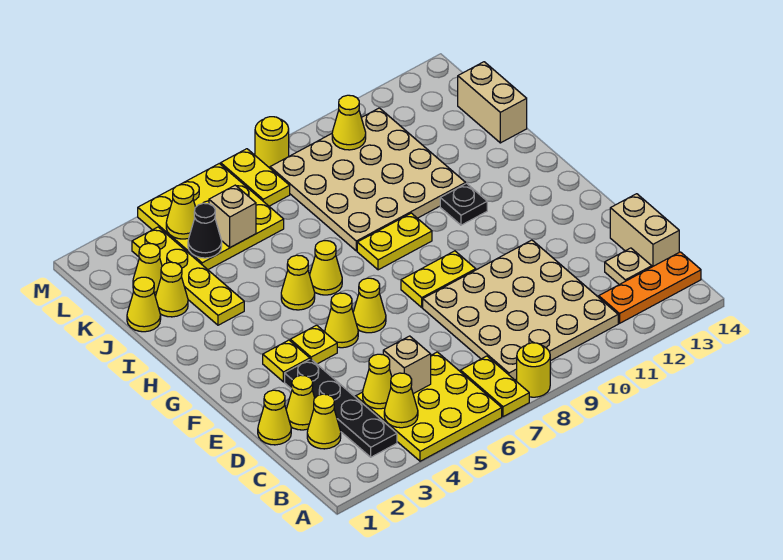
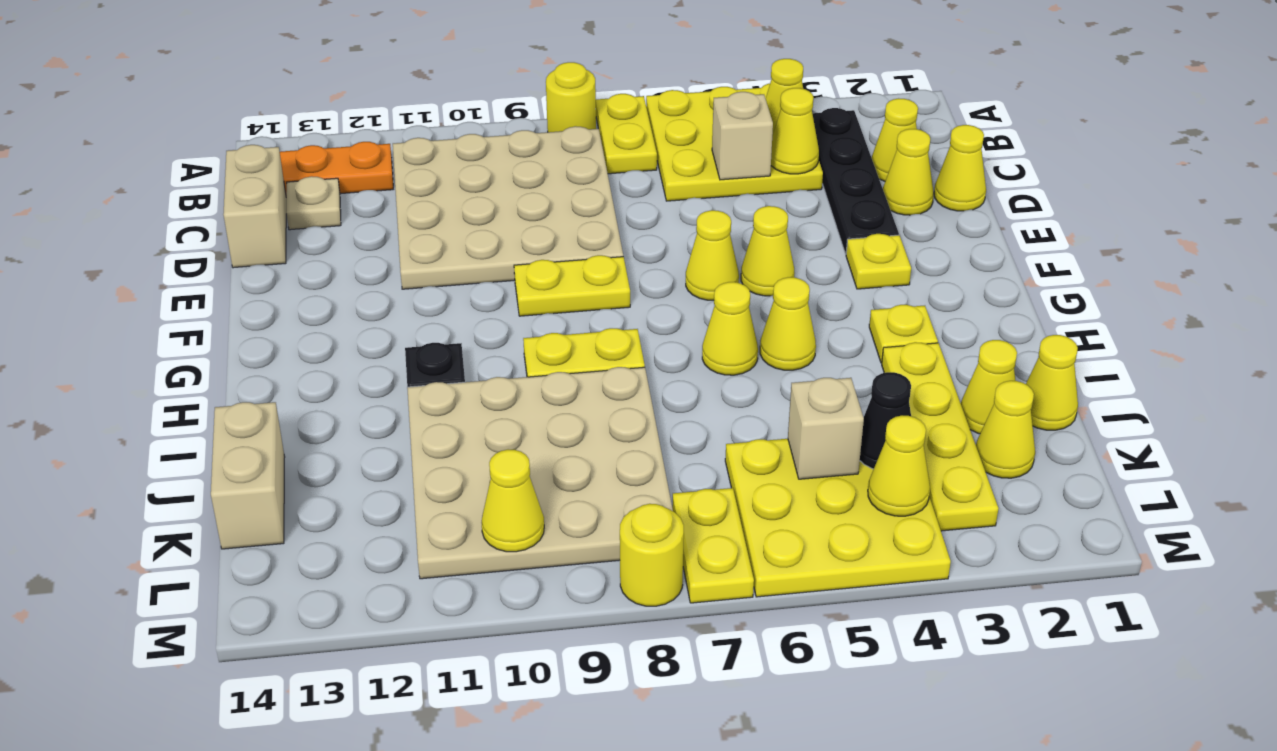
yellow 1x1 plate [290,325,337,364] -> yellow 1x1 plate moved to [869,305,938,363]

